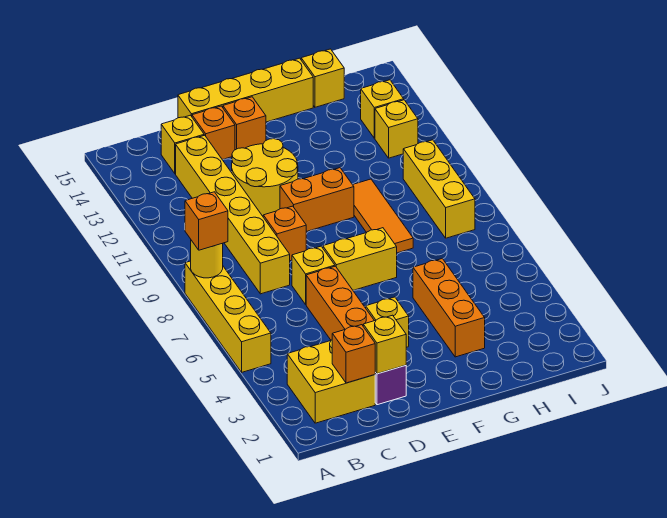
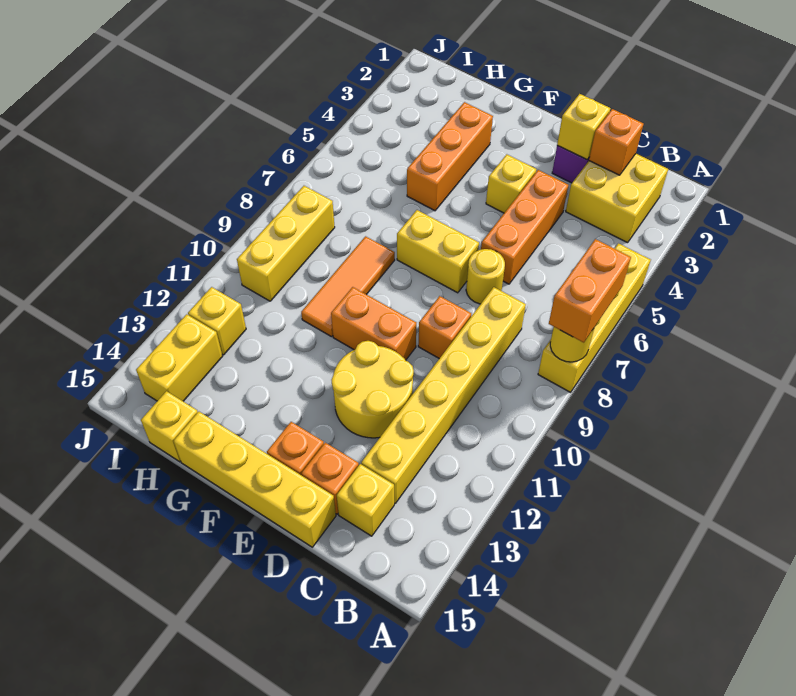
orange 1x1 brick [185,192,228,250] -> orange 1x2 brick [549,239,631,343]
yellow 1x1 brick [292,246,335,304] -> yellow 1x1 round brick [466,249,505,304]
yellow 1x1 brick [361,80,404,138] -> yellow 1x2 brick [136,314,223,401]

